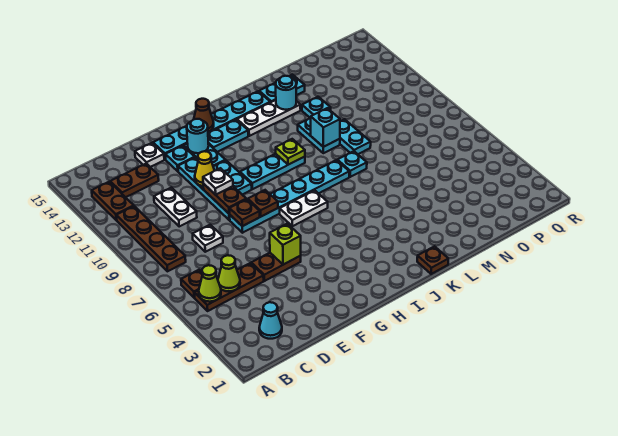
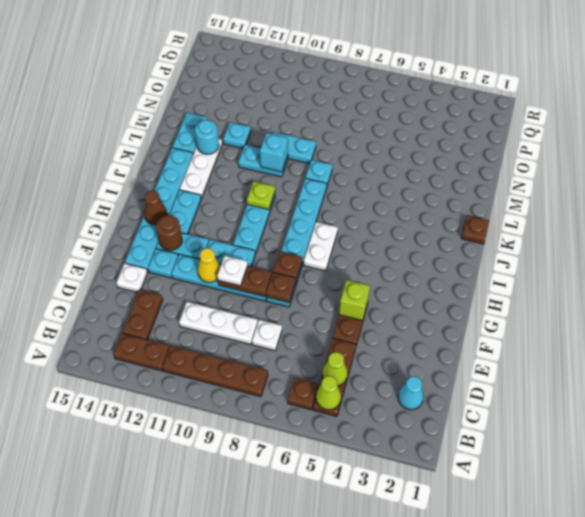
white 1x2 plate [154,188,197,226] -> white 1x3 plate [179,302,258,345]
cyan 1x1 round brick [187,119,209,153] -> brown 1x1 round brick [156,215,182,250]

